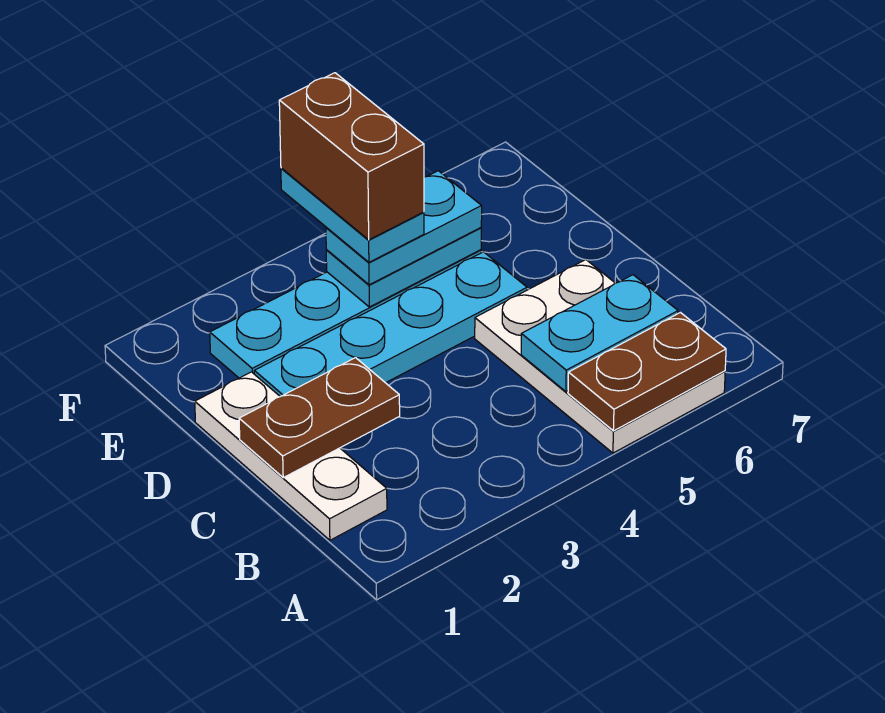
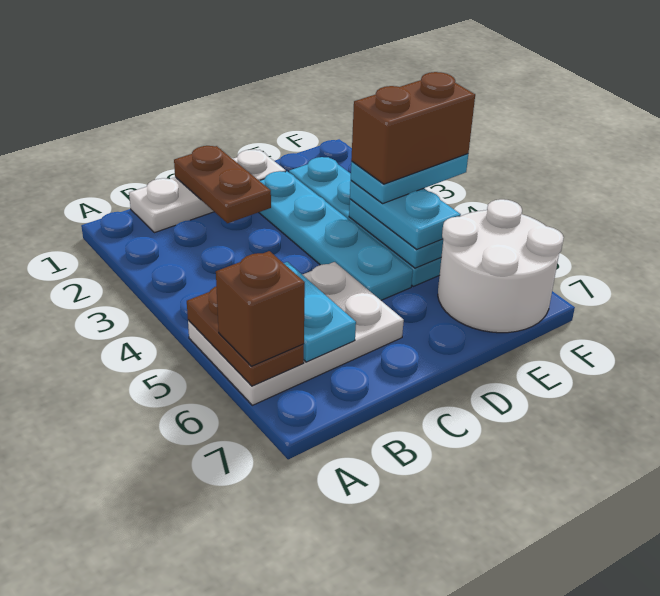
none -> brown 1x1 brick [216,251,305,366]
none -> white 2x2 round brick [438,199,564,333]

